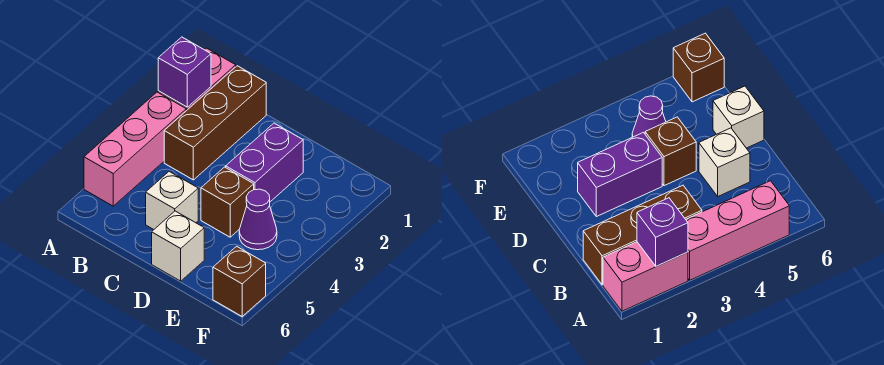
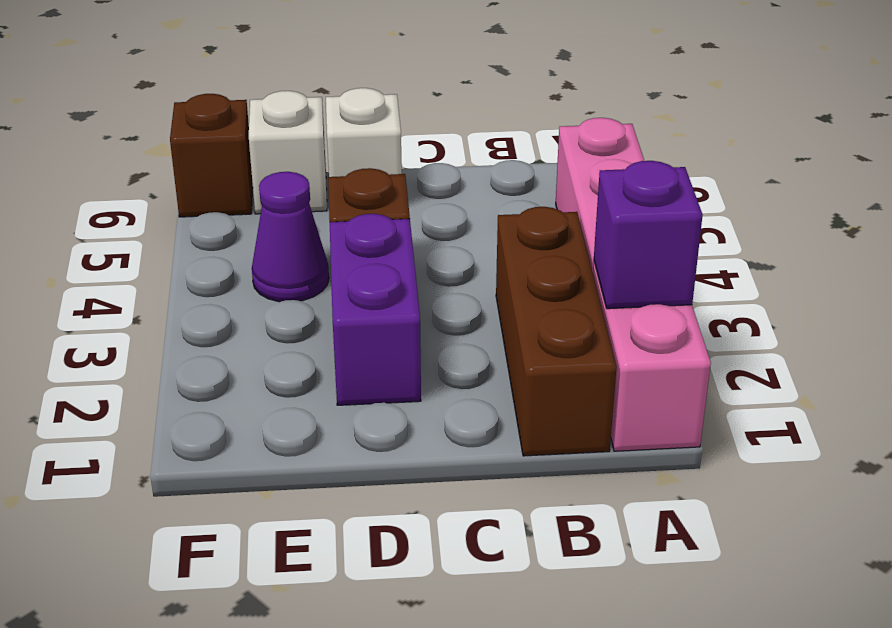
white 1x1 brick [146,171,198,230] -> white 1x1 brick moved to [249,91,327,214]

